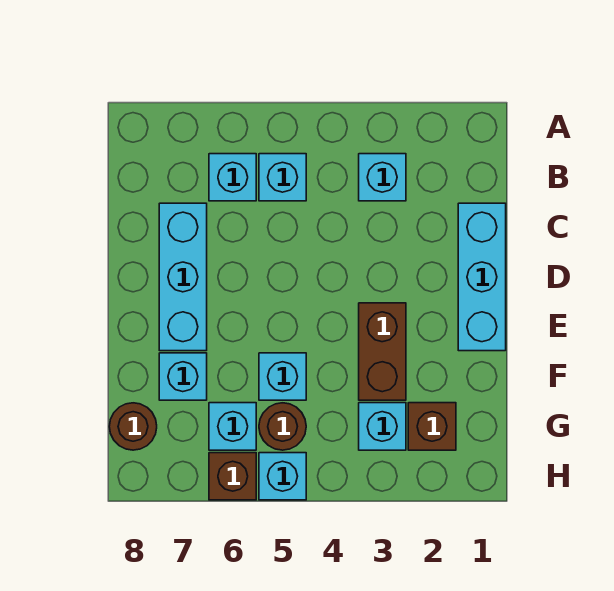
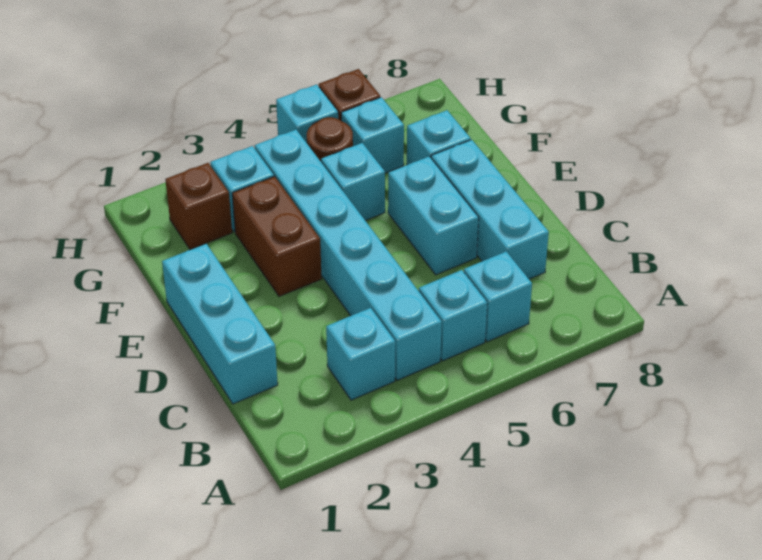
none -> cyan 1x6 brick [255,130,442,380]
none -> cyan 1x2 brick [388,156,479,275]
brown 1x1 round brick [109,403,157,450] -> none

